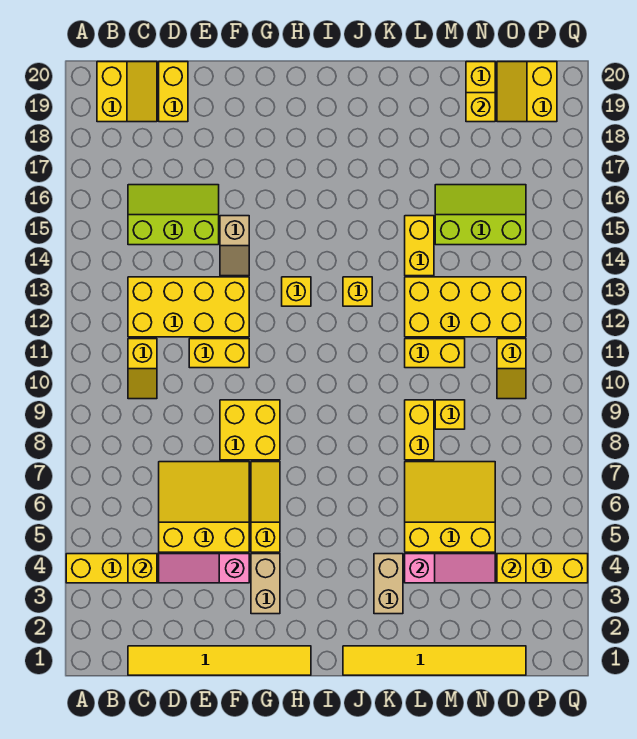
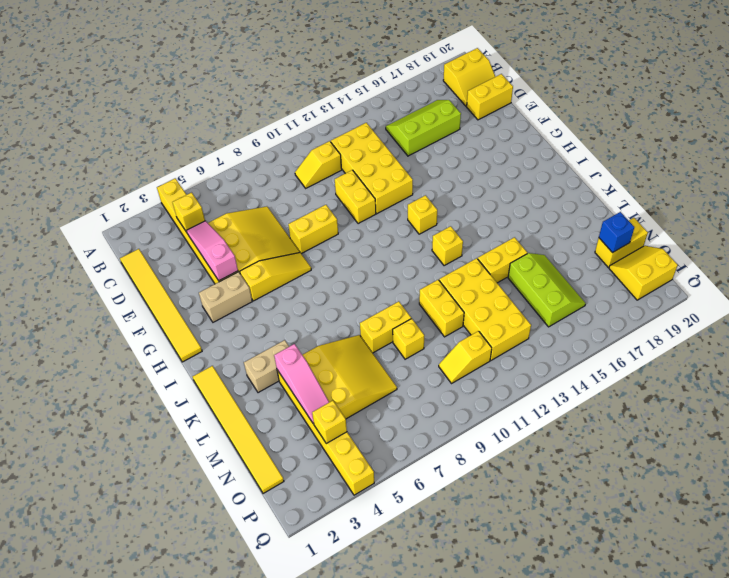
lime 2x3 slope [128,185,219,245] -> lime 2x3 slope turned to [386,100,461,156]
yellow 2x2 brick [220,400,280,460] -> yellow 1x2 brick [288,205,338,254]
tan 1x2 slope [220,216,249,276] -> none
yellow 1x1 brick [466,93,495,122] -> blue 1x1 brick [599,212,634,253]

